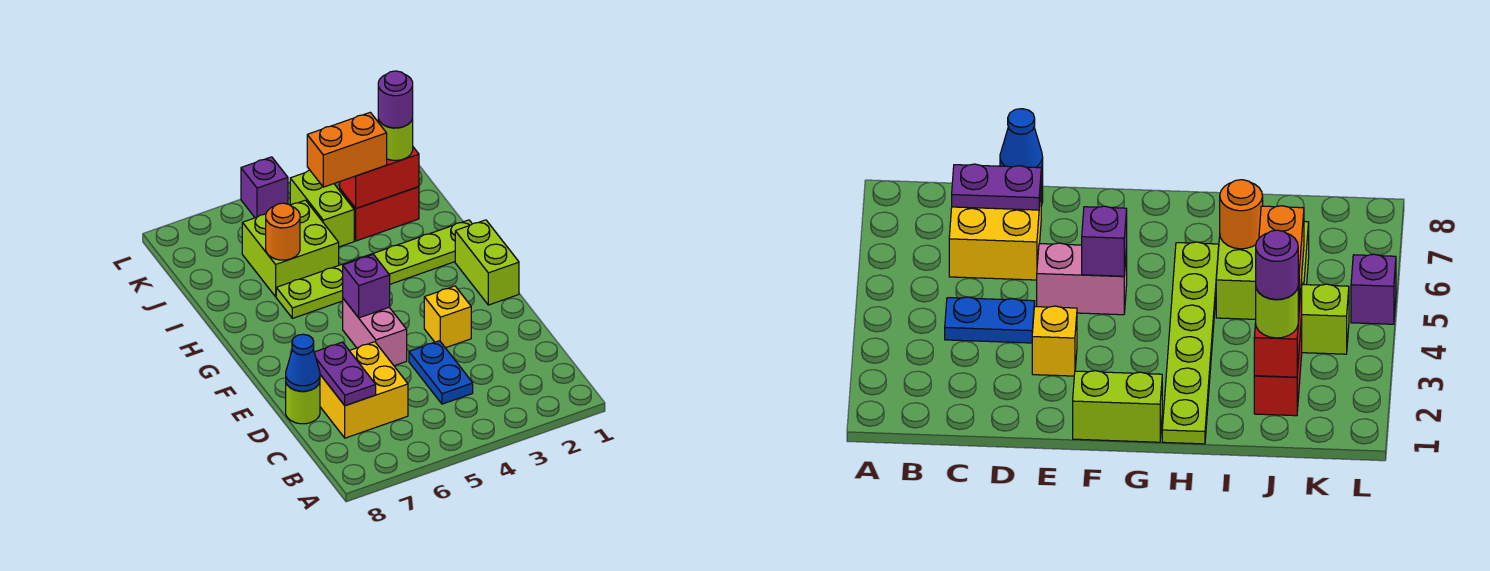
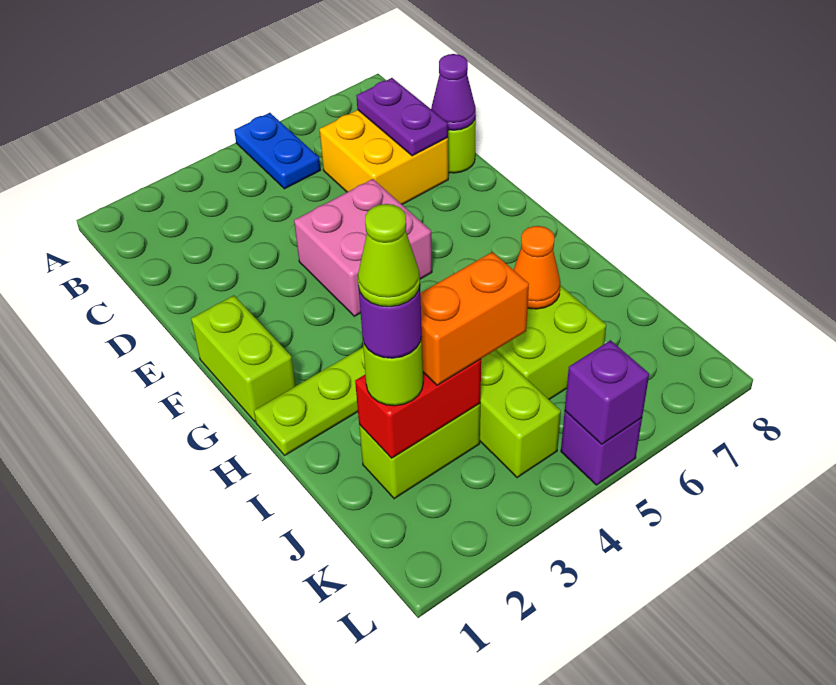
blue 1x2 plate [409,341,473,404] -> blue 1x2 plate moved to [234,113,320,189]
blue 1x1 cone [286,334,320,391] -> purple 1x1 cone [431,54,476,130]
yellow 1x1 brick [424,286,471,348] -> none
pink 1x2 brick [343,299,407,366] -> pink 2x2 brick [294,179,432,316]
purple 1x1 brick [343,254,390,318] -> purple 1x1 brick moved to [565,340,649,444]
orange 1x1 round brick [266,203,300,260] -> orange 1x1 cone [514,226,560,309]
red 1x2 brick [340,187,419,241] -> lime 1x2 brick [359,404,480,499]
none -> lime 1x1 cone [358,204,420,307]

